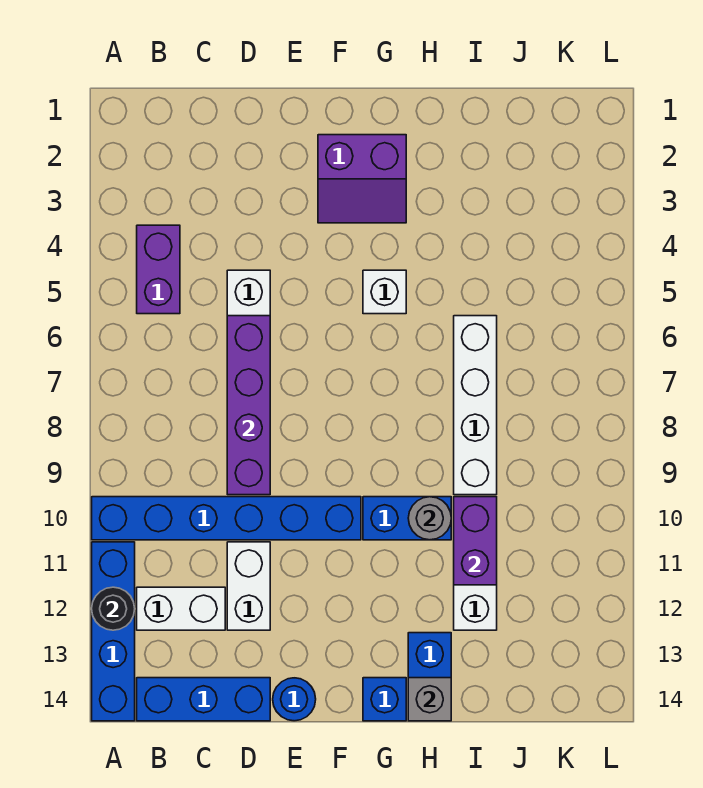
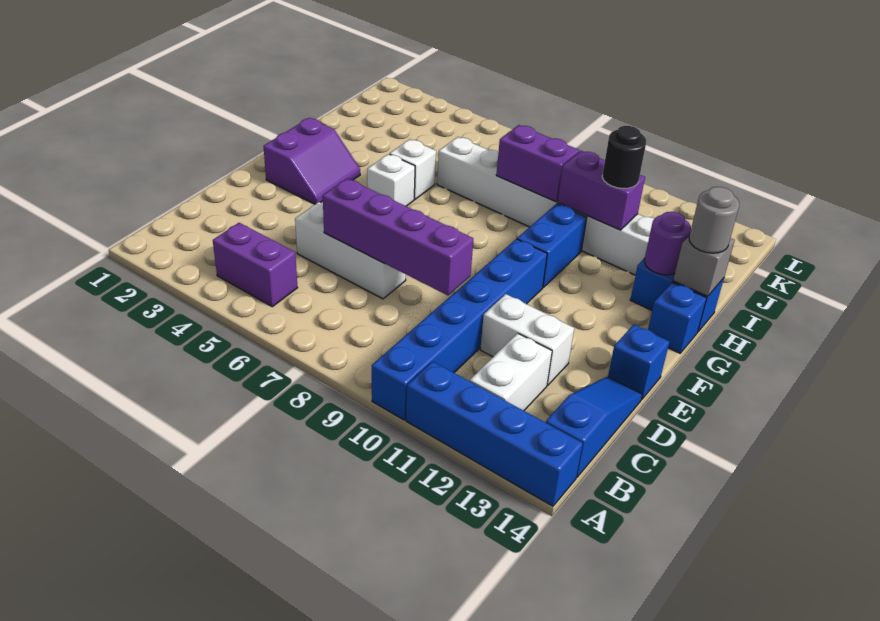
black 1x1 round brick [92,587,135,630] -> black 1x1 round brick moved to [602,126,646,188]
blue 1x3 brick [137,678,270,721] -> blue 1x3 slope [546,377,642,477]
blue 1x1 round brick [273,678,316,721] -> blue 1x1 brick [608,325,669,399]
none -> white 1x1 brick [390,139,436,199]
grey 1x1 round brick [408,497,451,540] -> grey 1x1 round brick moved to [689,187,739,253]
none -> purple 1x1 round brick [645,212,691,275]
none -> purple 1x2 brick [496,125,579,202]

